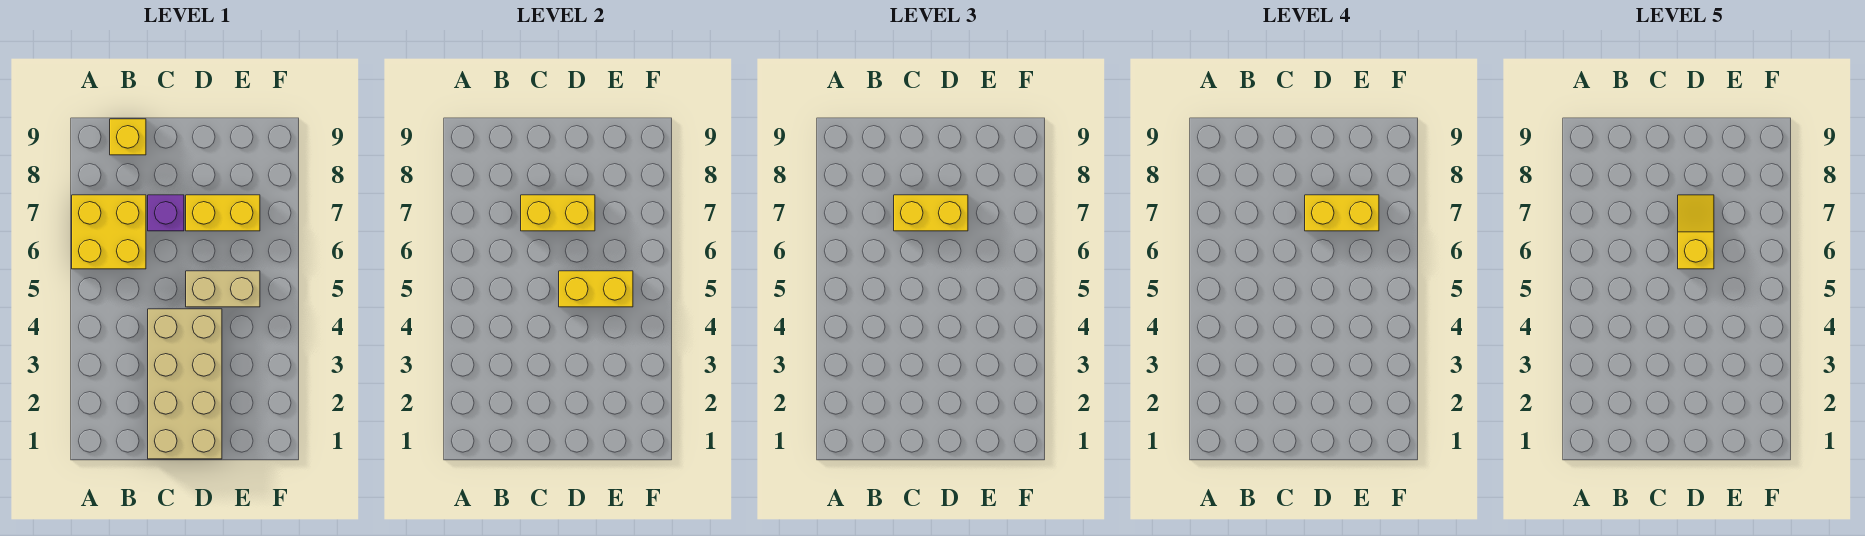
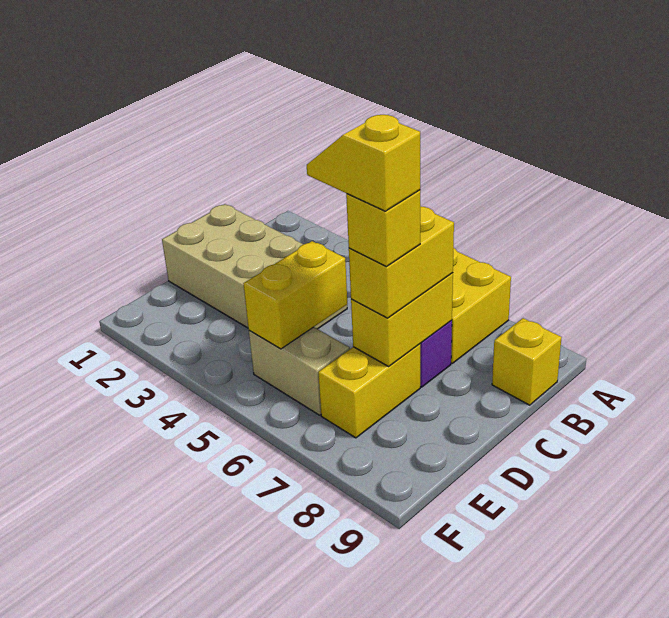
tan 1x2 brick [186,271,260,307] -> tan 1x2 brick turned to [249,327,350,415]
yellow 1x2 slope [1678,195,1714,269] -> yellow 1x2 slope turned to [307,115,420,211]
yellow 1x2 brick [1305,195,1379,231] -> yellow 1x1 brick [346,190,420,267]

